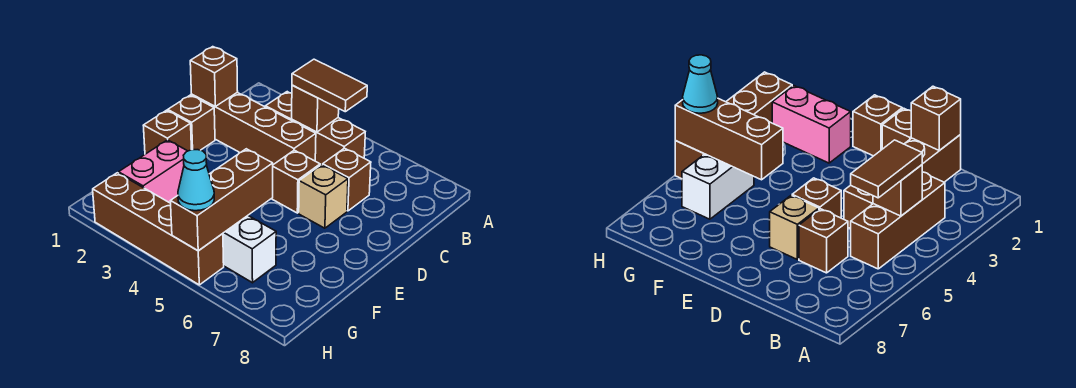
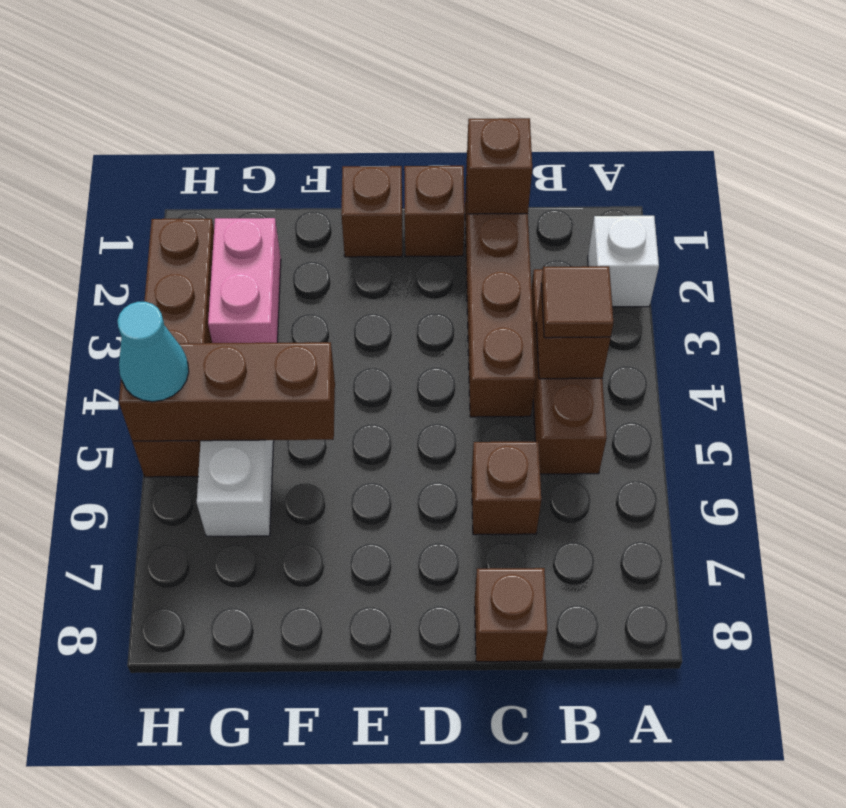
none -> white 1x1 brick [588,216,659,307]
brown 1x2 tile [292,59,367,112] -> brown 1x1 tile [541,266,613,338]
brown 1x1 brick [272,150,320,213] -> brown 1x1 brick moved to [475,568,548,662]
tan 1x1 brick [299,165,348,228] -> none
pink 1x2 brick [119,140,187,203] -> pink 1x2 brick turned to [208,218,281,343]

